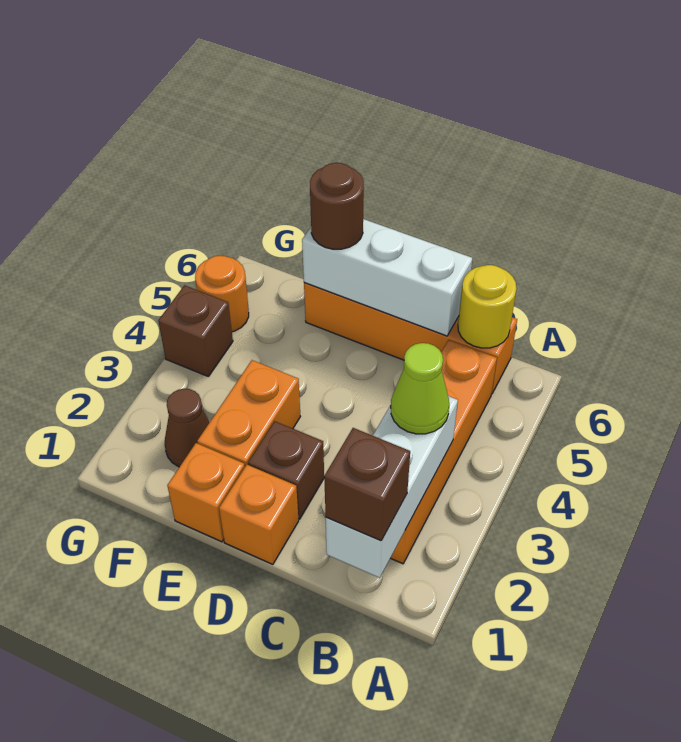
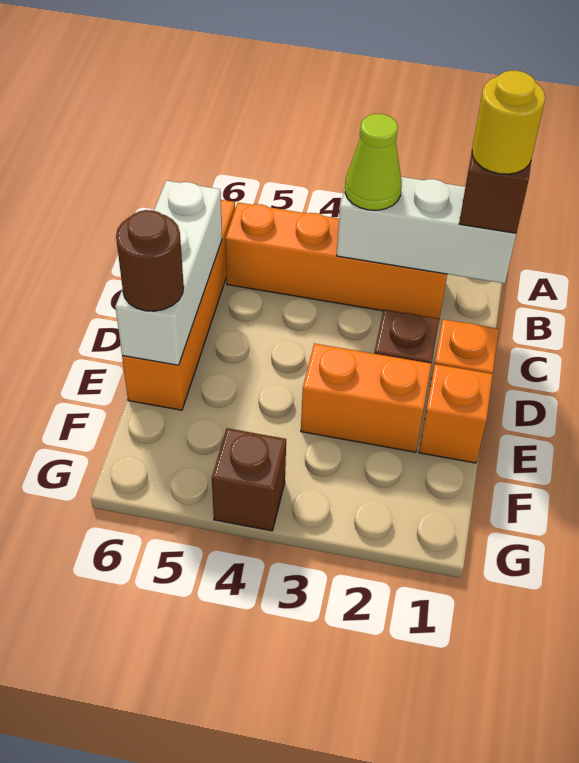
yellow 1x1 round brick [458,265,517,348] -> yellow 1x1 round brick moved to [472,71,545,174]
brown 1x1 cone [165,389,210,467] -> none
orange 1x1 round brick [195,256,249,332] -> none

